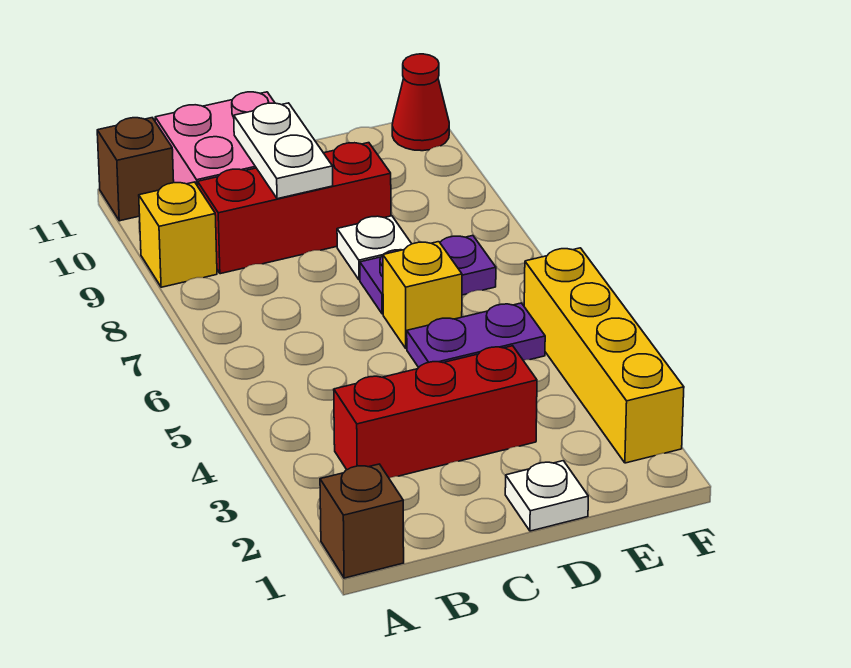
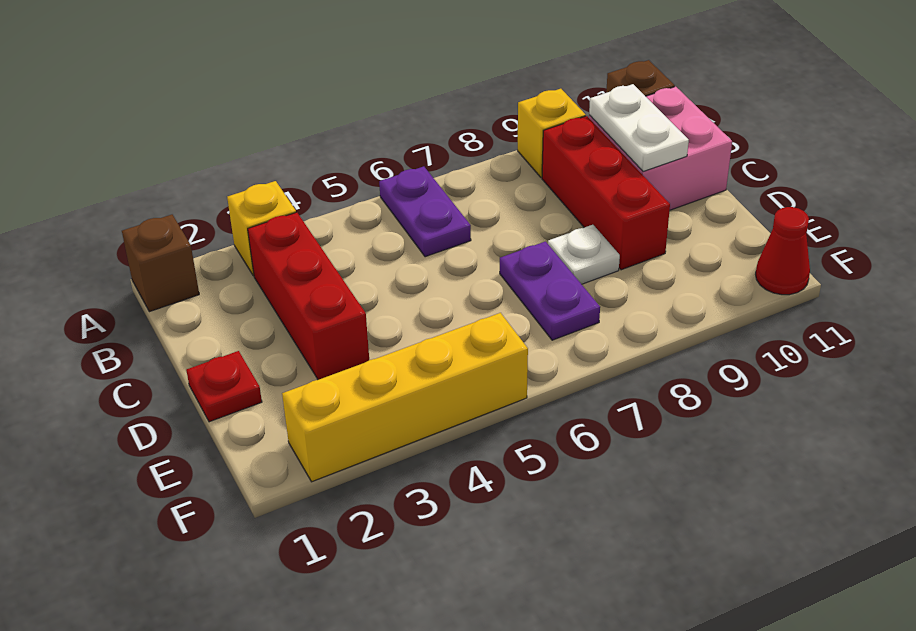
white 1x2 plate [234,103,333,199] -> white 1x2 plate turned to [589,84,689,172]
white 1x1 plate [505,461,588,531] -> red 1x1 plate [186,351,262,422]
purple 1x2 plate [407,303,545,367] -> purple 1x2 plate moved to [379,166,471,257]
yellow 1x1 brick [383,242,462,349] -> yellow 1x1 brick moved to [227,181,296,276]

